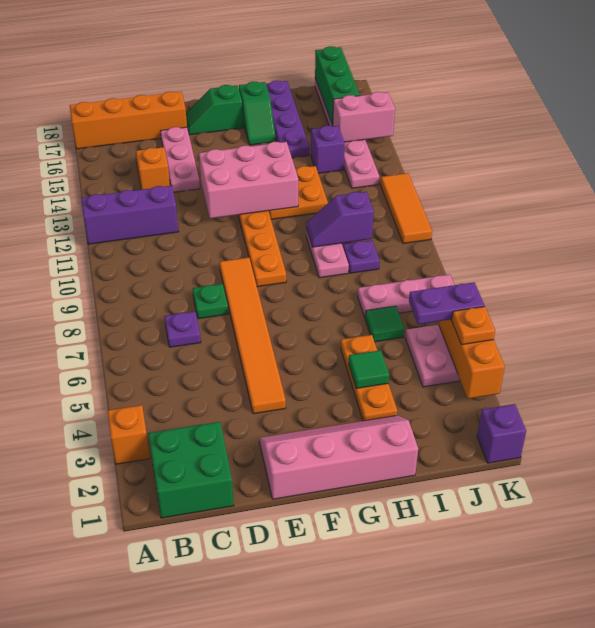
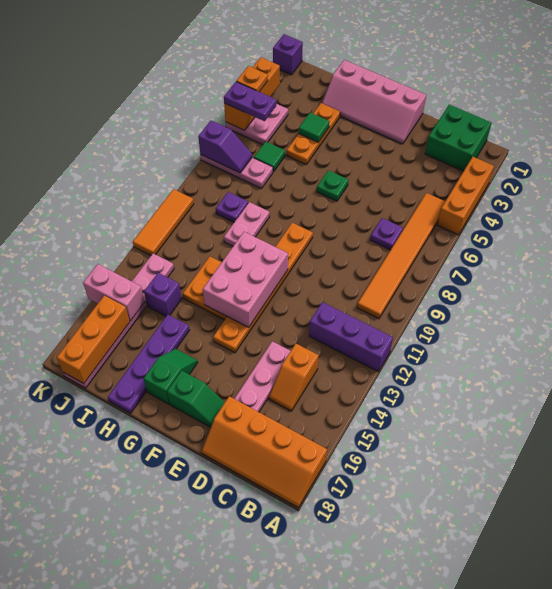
orange 1x1 brick [108,405,150,464] -> orange 1x3 brick [437,157,494,235]
green 1x1 plate [193,284,228,319] -> green 1x1 plate moved to [317,170,348,201]
orange 1x6 tile [220,258,286,414] -> orange 1x6 tile moved to [357,193,445,319]
pink 2x3 brick [199,142,298,219] -> pink 2x3 brick turned to [203,232,288,327]
purple 1x2 slope [306,192,374,247] -> purple 1x2 slope moved to [198,121,252,173]
green 1x3 brick [315,46,360,125] -> orange 1x3 brick [57,296,130,383]

